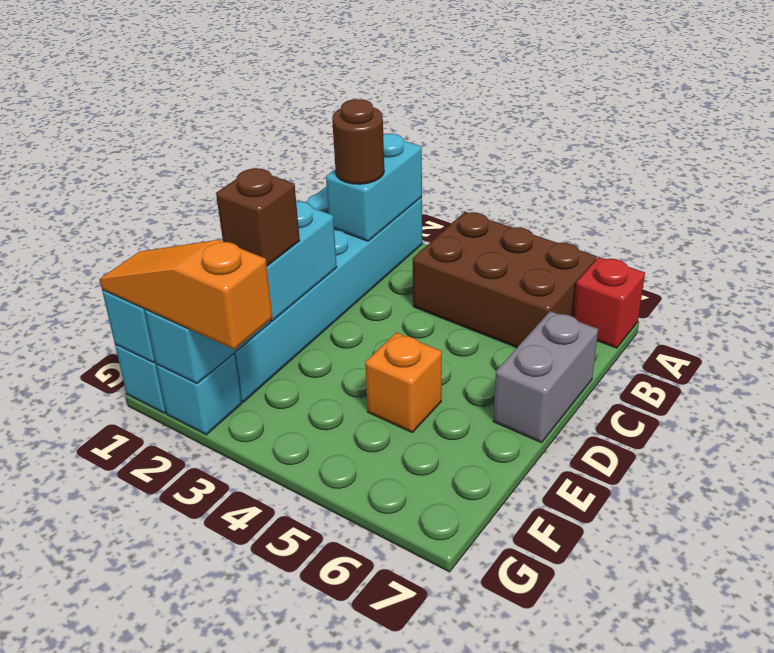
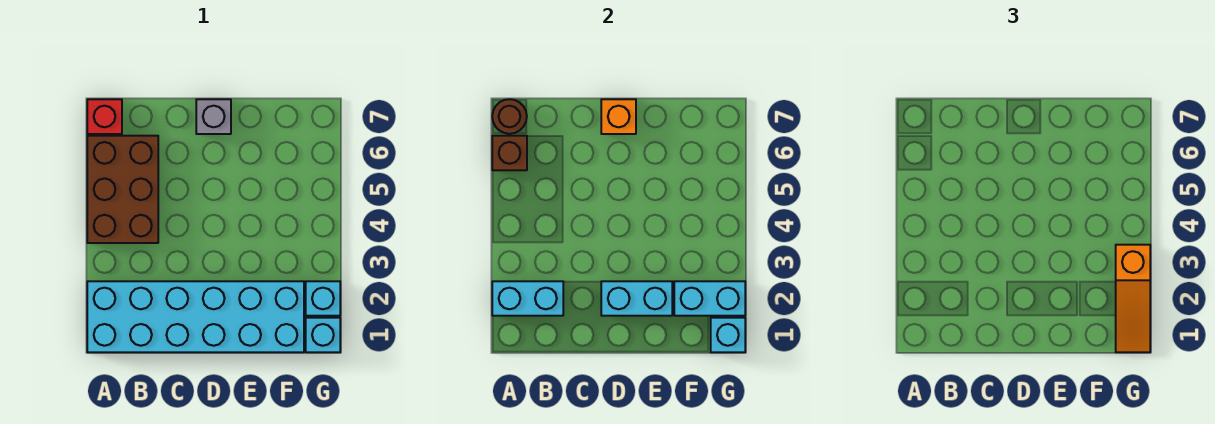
brown 1x1 round brick [332,99,384,184] -> brown 1x1 round brick moved to [492,99,527,134]
grey 1x2 brick [493,311,598,443] -> grey 1x1 brick [196,99,231,134]
brown 1x1 brick [216,168,300,266] -> brown 1x1 brick moved to [492,136,527,170]
orange 1x1 brick [365,332,442,432] -> orange 1x1 brick moved to [601,99,636,134]

